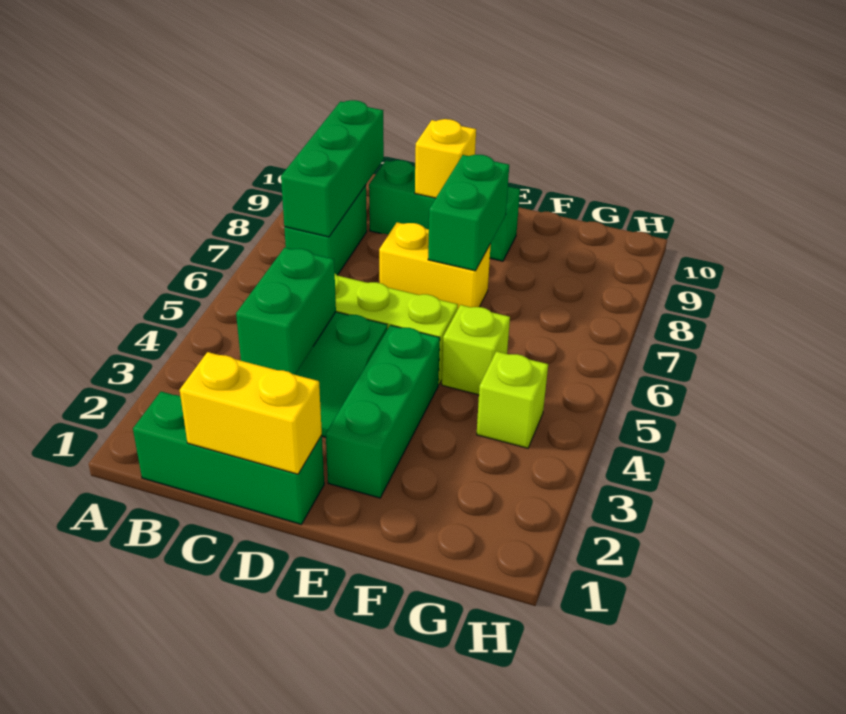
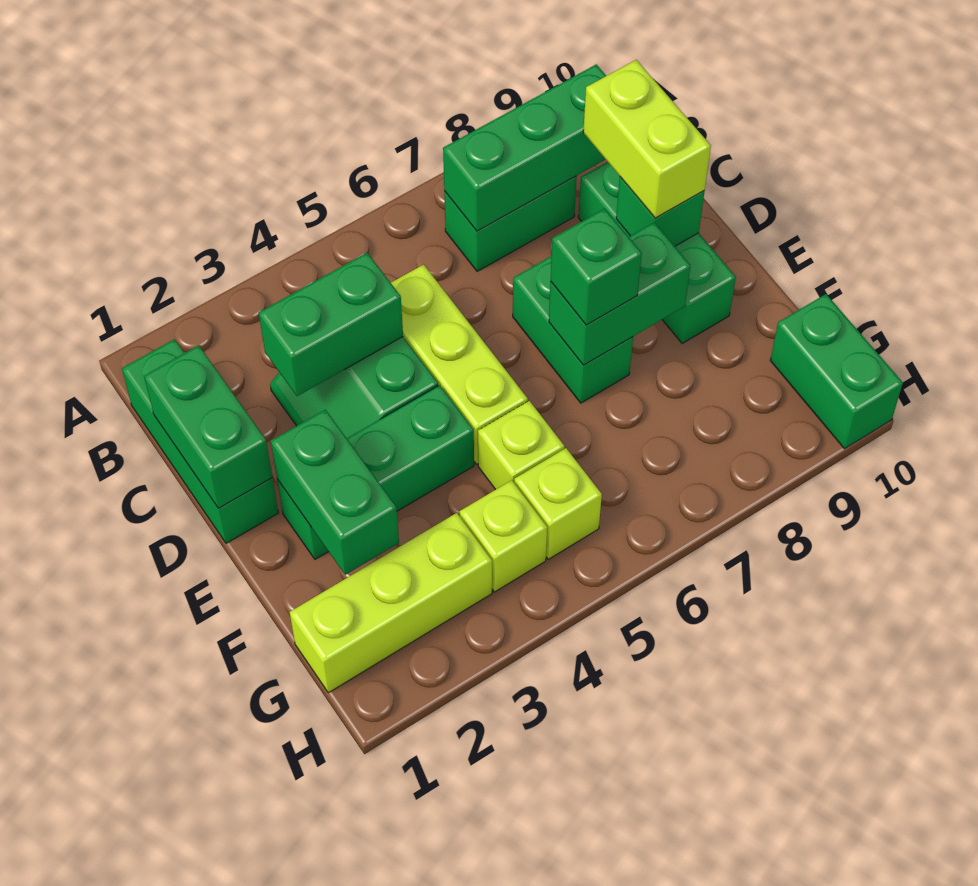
yellow 1x2 brick [180,352,322,474] -> green 1x2 brick [144,346,272,508]
none -> lime 1x2 brick [583,60,711,218]
yellow 1x2 brick [379,222,491,308] -> green 1x2 brick [513,256,633,403]
yellow 1x1 brick [415,119,476,198] -> green 1x1 brick [616,177,705,246]
none -> green 1x2 brick [271,410,399,575]
none -> green 1x1 brick [551,209,642,325]
none -> lime 1x3 brick [290,513,492,693]
none -> lime 1x1 brick [514,448,602,559]
none -> green 1x2 brick [770,294,903,449]

